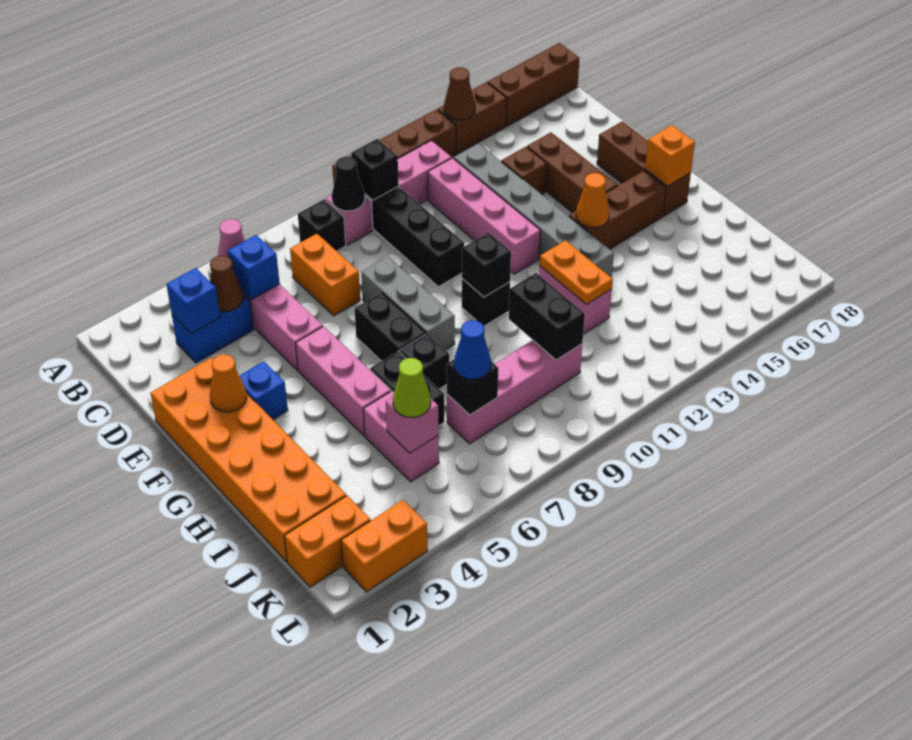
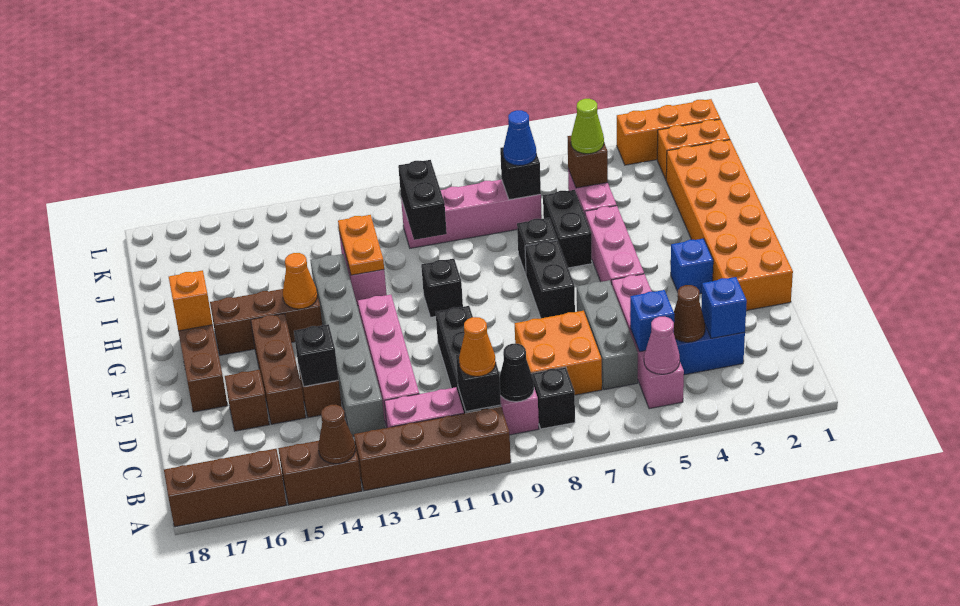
orange 1x2 brick [290,234,360,316] -> orange 2x2 brick [515,311,602,395]
none -> brown 1x1 brick [225,370,269,431]
grey 1x3 brick [361,256,455,350] -> grey 1x3 brick moved to [577,280,638,390]
orange 1x1 cone [210,354,247,412] -> orange 1x1 cone moved to [459,317,496,376]
black 1x1 brick [462,233,511,297] -> black 1x1 brick moved to [294,324,339,386]
pink 1x1 brick [386,397,439,453] -> brown 1x1 brick [568,136,608,188]
orange 1x2 brick [341,500,427,592] -> orange 1x3 brick [617,99,720,165]

